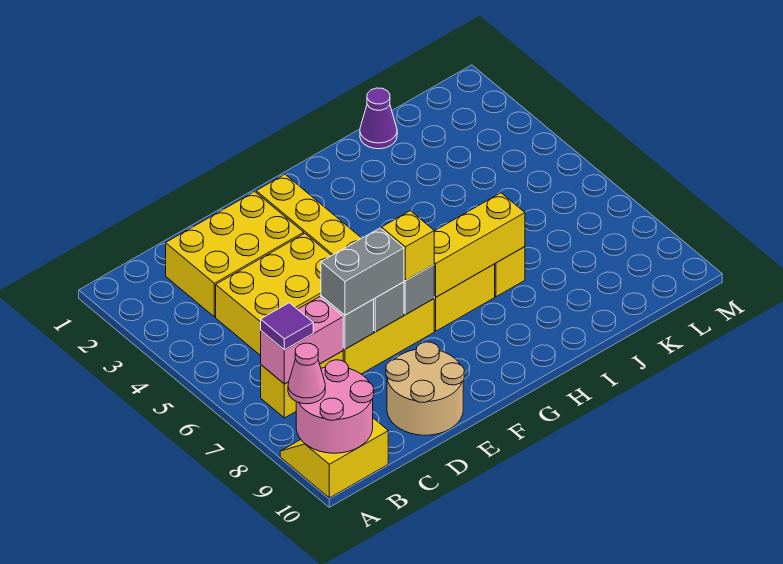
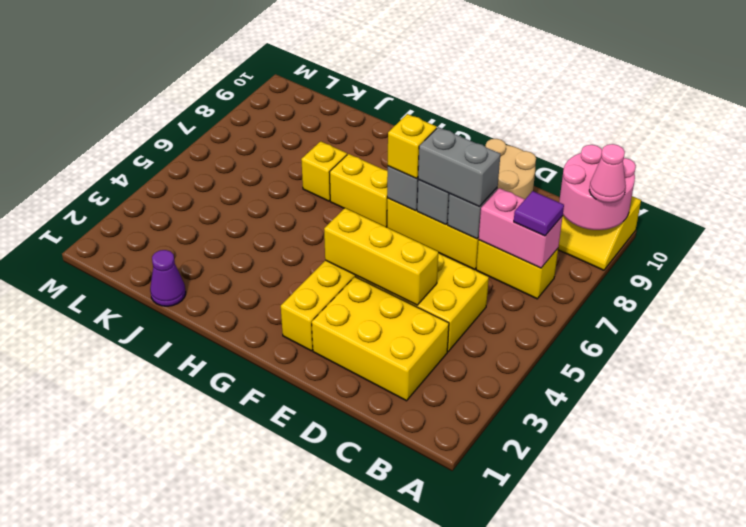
yellow 1x3 brick [434,193,525,297] -> yellow 1x3 brick moved to [324,208,438,305]

